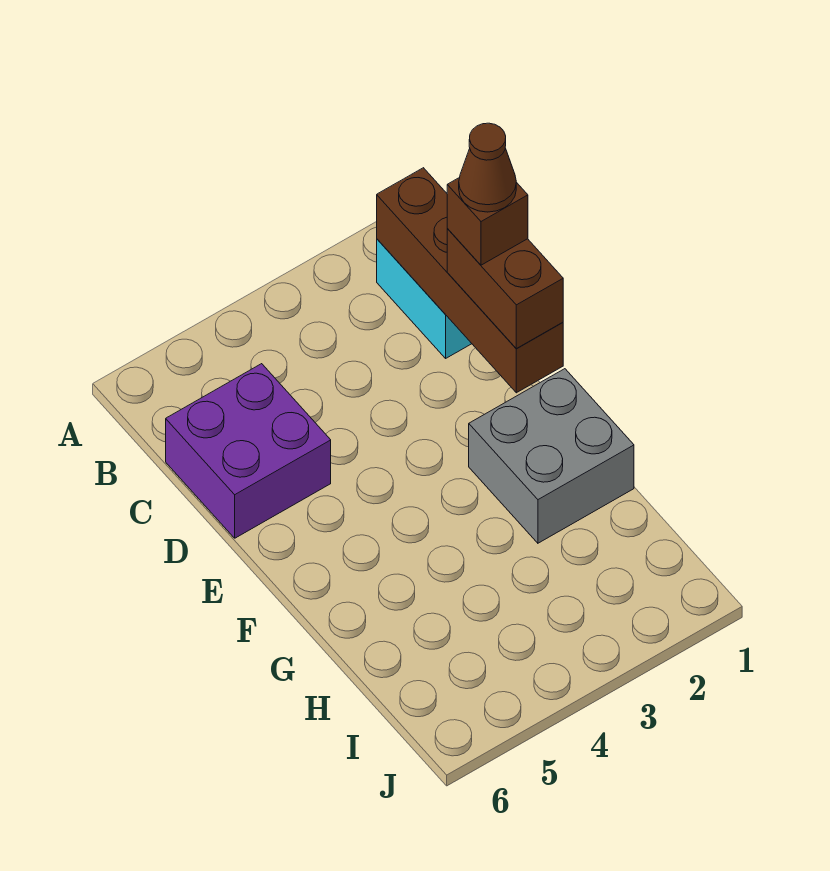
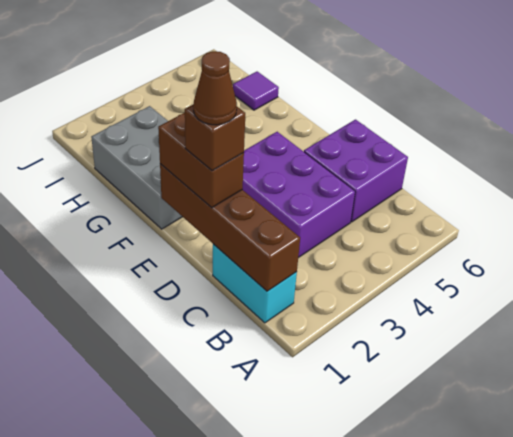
none -> purple 2x3 brick [242,132,355,258]
grey 2x2 brick [469,369,634,543] -> grey 2x3 brick [91,106,182,229]
none -> purple 1x1 tile [233,72,279,110]

